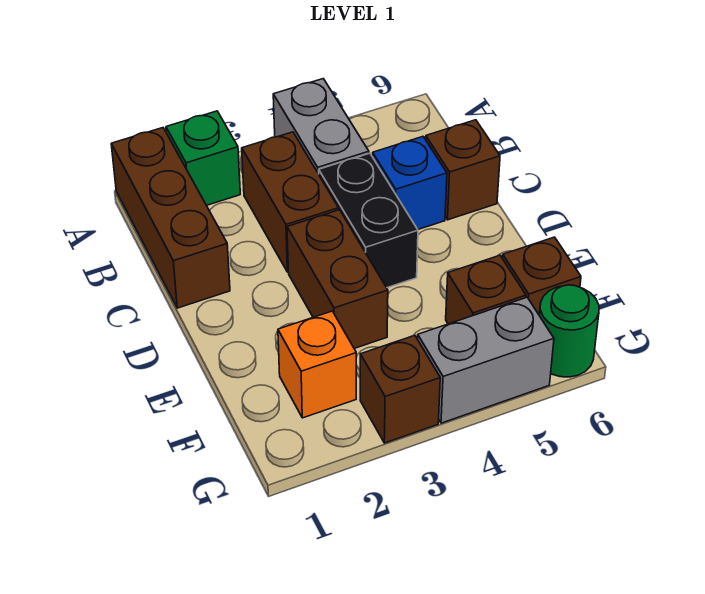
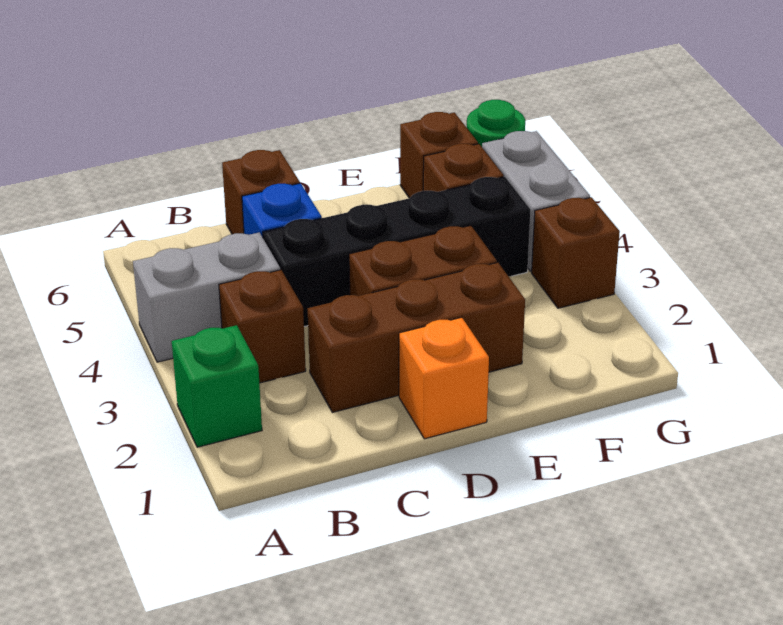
brown 1x3 brick [111,128,230,308] -> brown 1x3 brick moved to [307,263,525,412]
brown 1x2 brick [242,132,339,272] -> brown 1x1 brick [219,270,306,383]
black 1x2 brick [319,153,418,288] -> black 1x4 brick [263,177,531,326]
orange 1x1 brick [278,311,356,418] -> orange 1x1 brick moved to [399,317,489,439]

